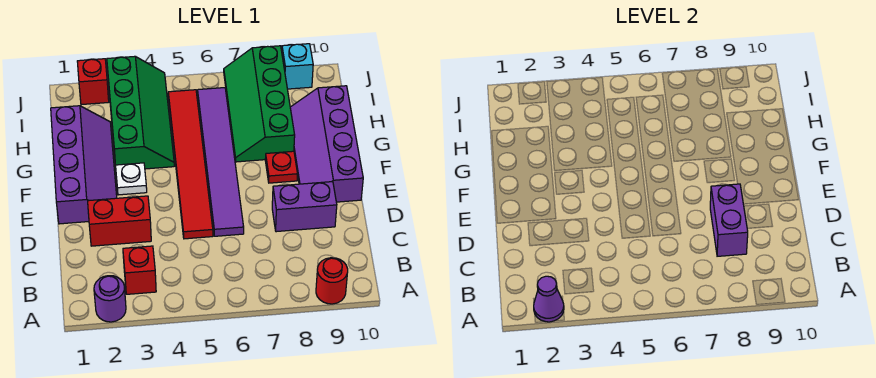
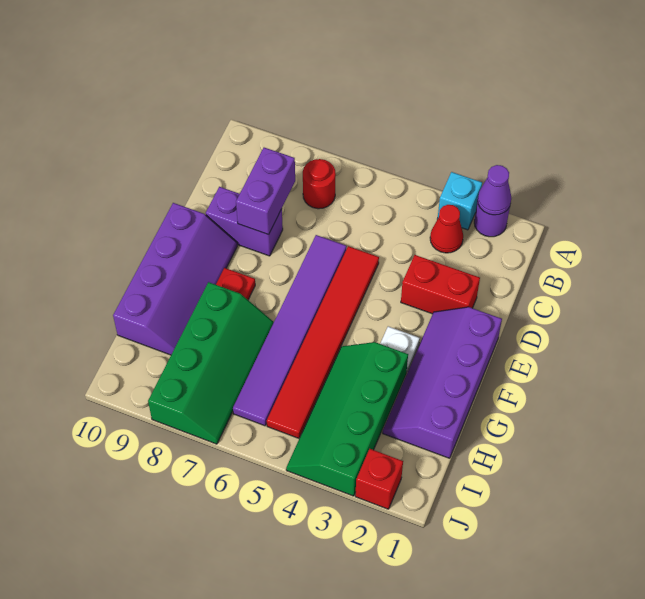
red 1x1 round brick [316,258,348,304] -> red 1x1 round brick moved to [303,159,336,209]
red 1x1 brick [123,246,156,294] -> red 1x1 cone [430,205,463,253]
cyan 1x1 brick [282,44,313,89] -> cyan 1x1 brick moved to [438,172,482,230]

